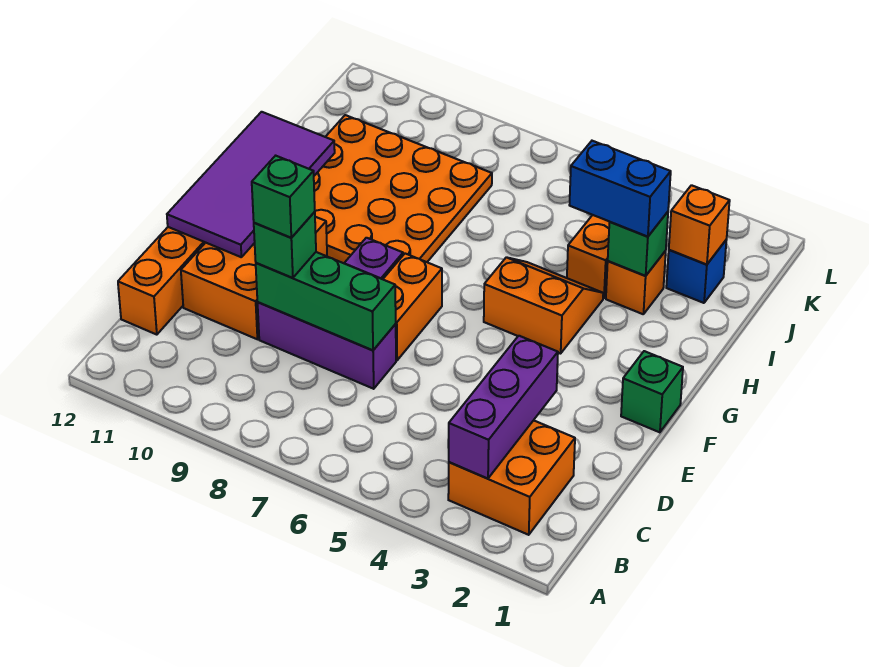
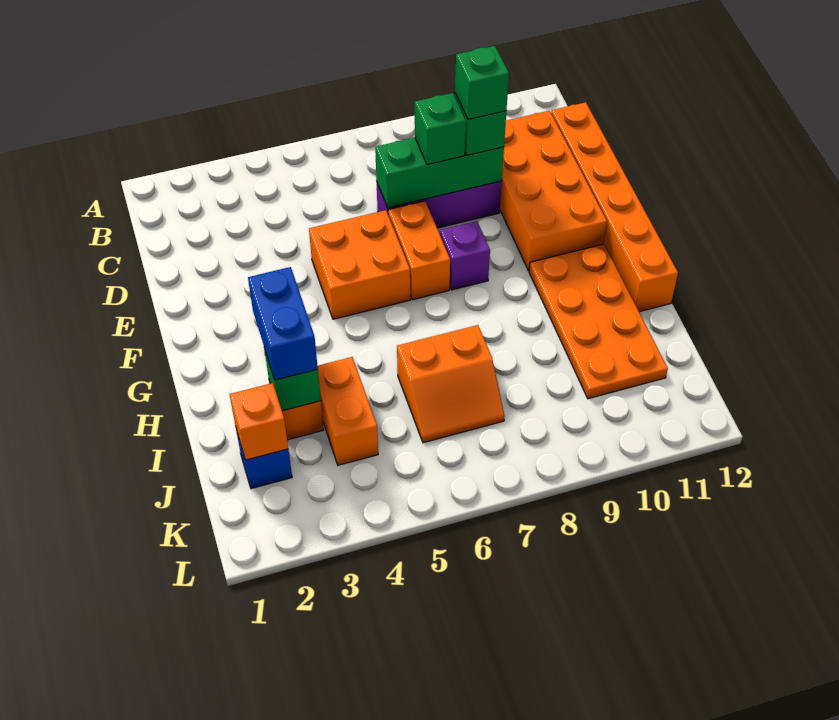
orange 2x2 brick [448,420,575,535] -> orange 2x2 brick moved to [309,210,410,319]
purple 1x3 brick [449,336,558,478] -> none
orange 2x3 brick [181,217,327,339] -> orange 2x4 brick [500,111,607,271]
purple 2x4 tile [167,112,335,257] -> none
green 1x1 brick [621,351,683,432] -> green 1x1 brick moved to [415,93,466,165]
orange 2x2 slope [484,257,603,354] -> orange 2x2 slope moved to [397,325,505,443]
orange 4x4 plate [314,115,492,263] -> orange 2x4 plate [529,244,668,399]
blue 1x2 brick [570,141,671,237] -> blue 1x2 brick turned to [248,267,318,380]

